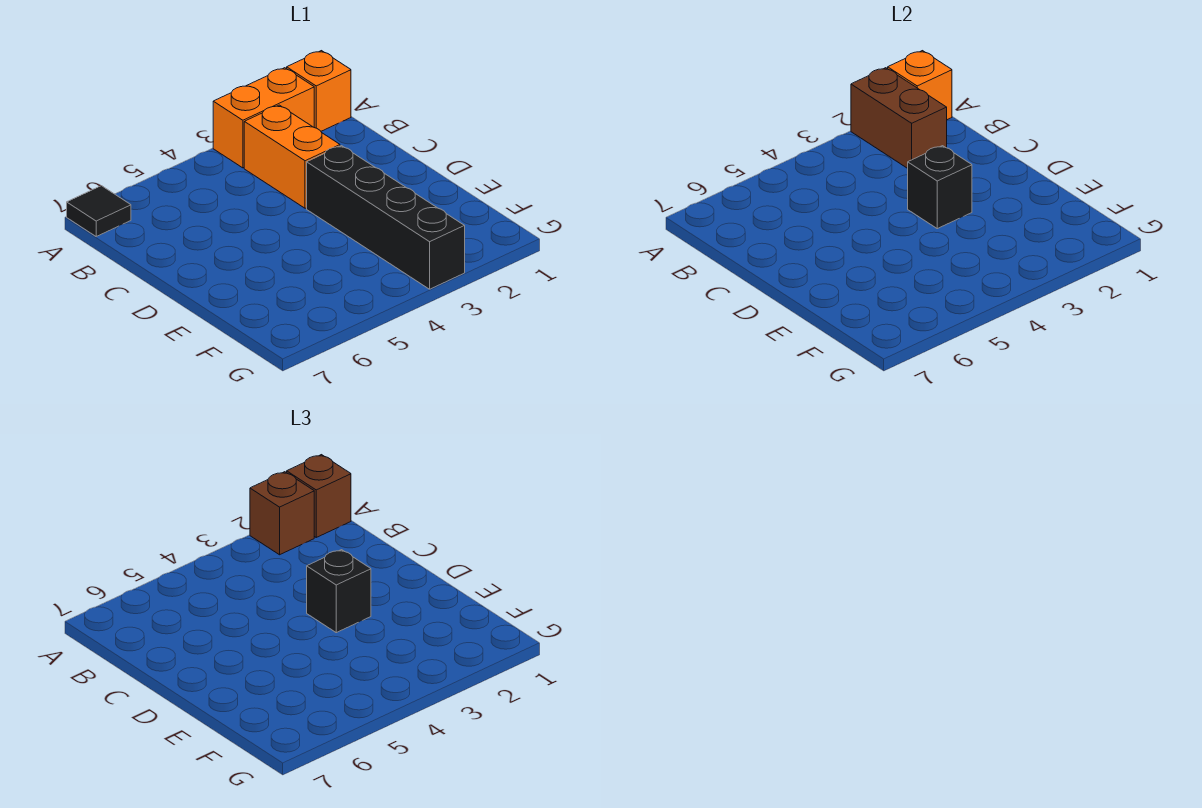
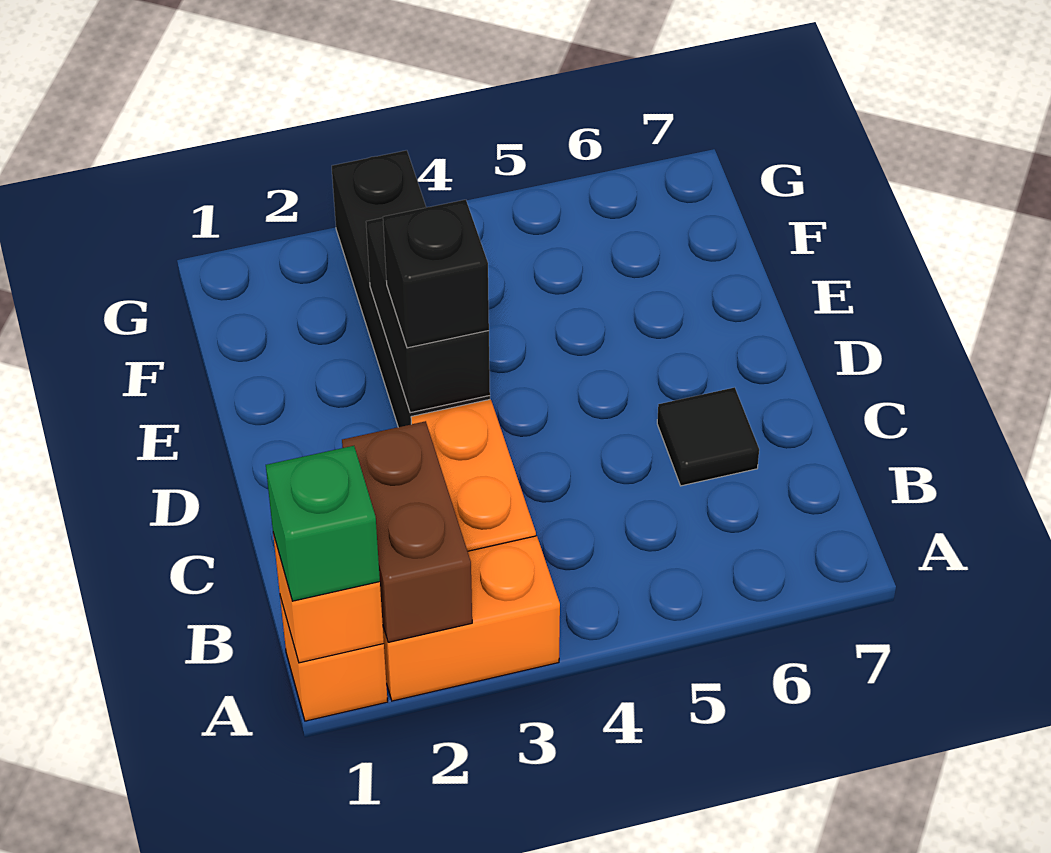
brown 1x1 brick [287,455,351,537] -> green 1x1 brick [266,446,380,601]
brown 1x1 brick [250,472,314,555] -> none
black 1x1 tile [67,186,131,236] -> black 1x1 tile moved to [657,387,759,486]
black 1x1 brick [908,146,972,229] -> black 1x2 brick [366,218,490,413]

